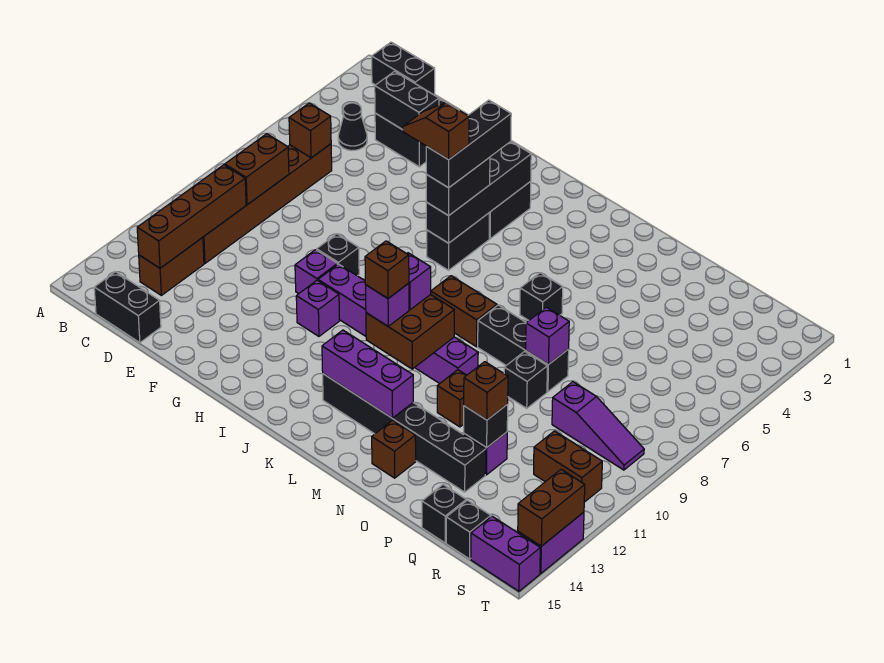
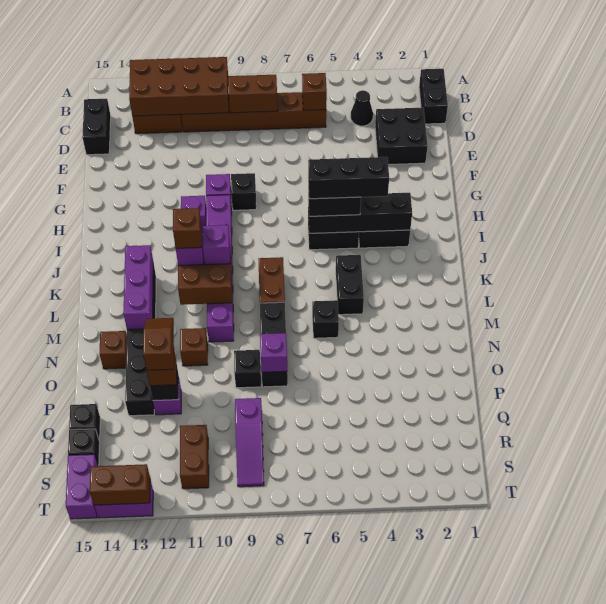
brown 1x4 brick [137,165,246,268] -> brown 2x4 brick [129,57,229,116]
black 1x2 brick [375,71,439,130] -> black 1x2 brick moved to [336,255,364,315]
brown 1x2 slope [403,103,469,160] -> brown 1x2 slope moved to [143,318,174,370]

